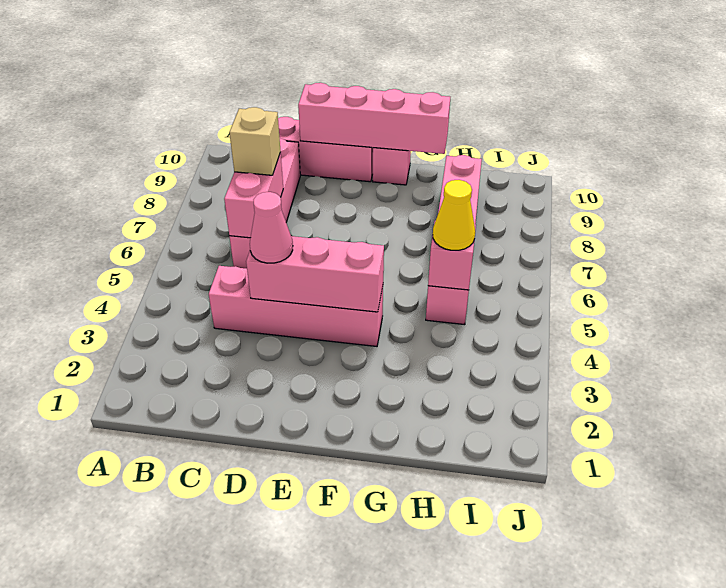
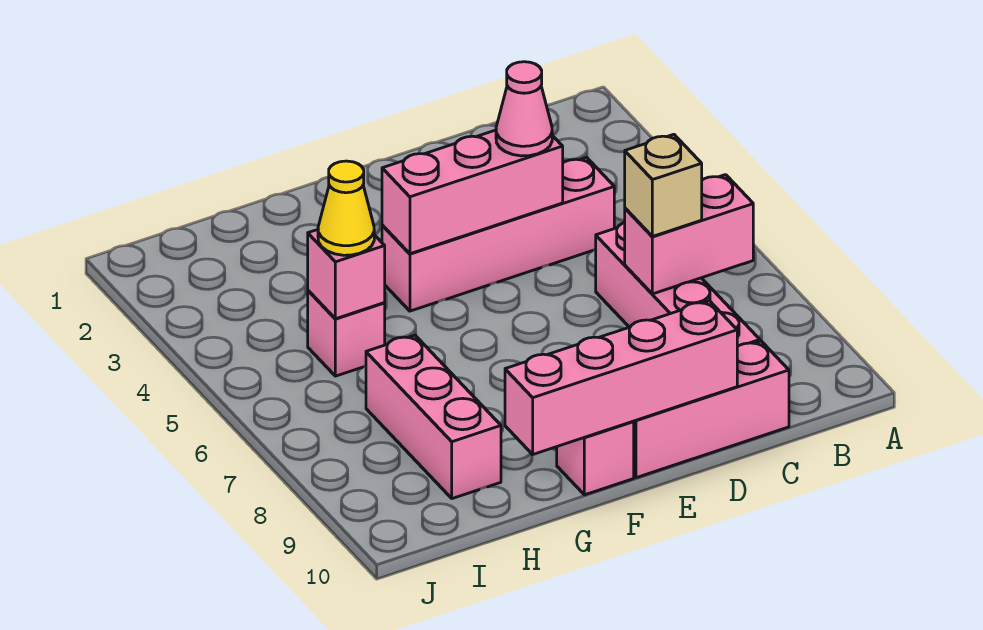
pink 1x2 brick [224,153,283,238] -> pink 1x2 brick turned to [625,175,753,294]

